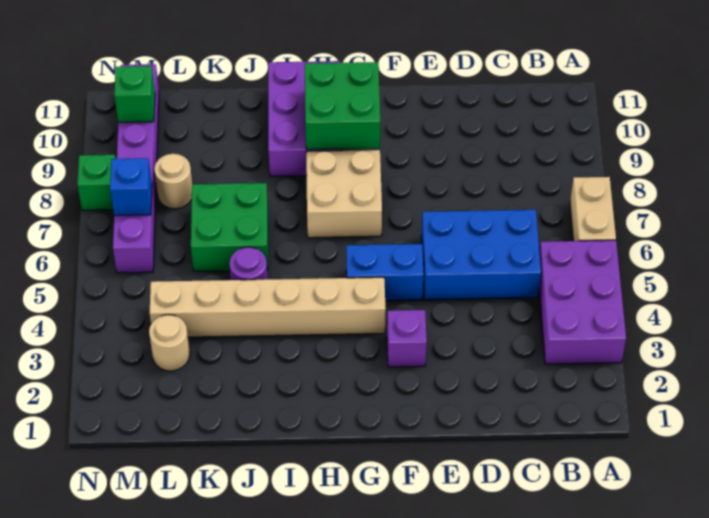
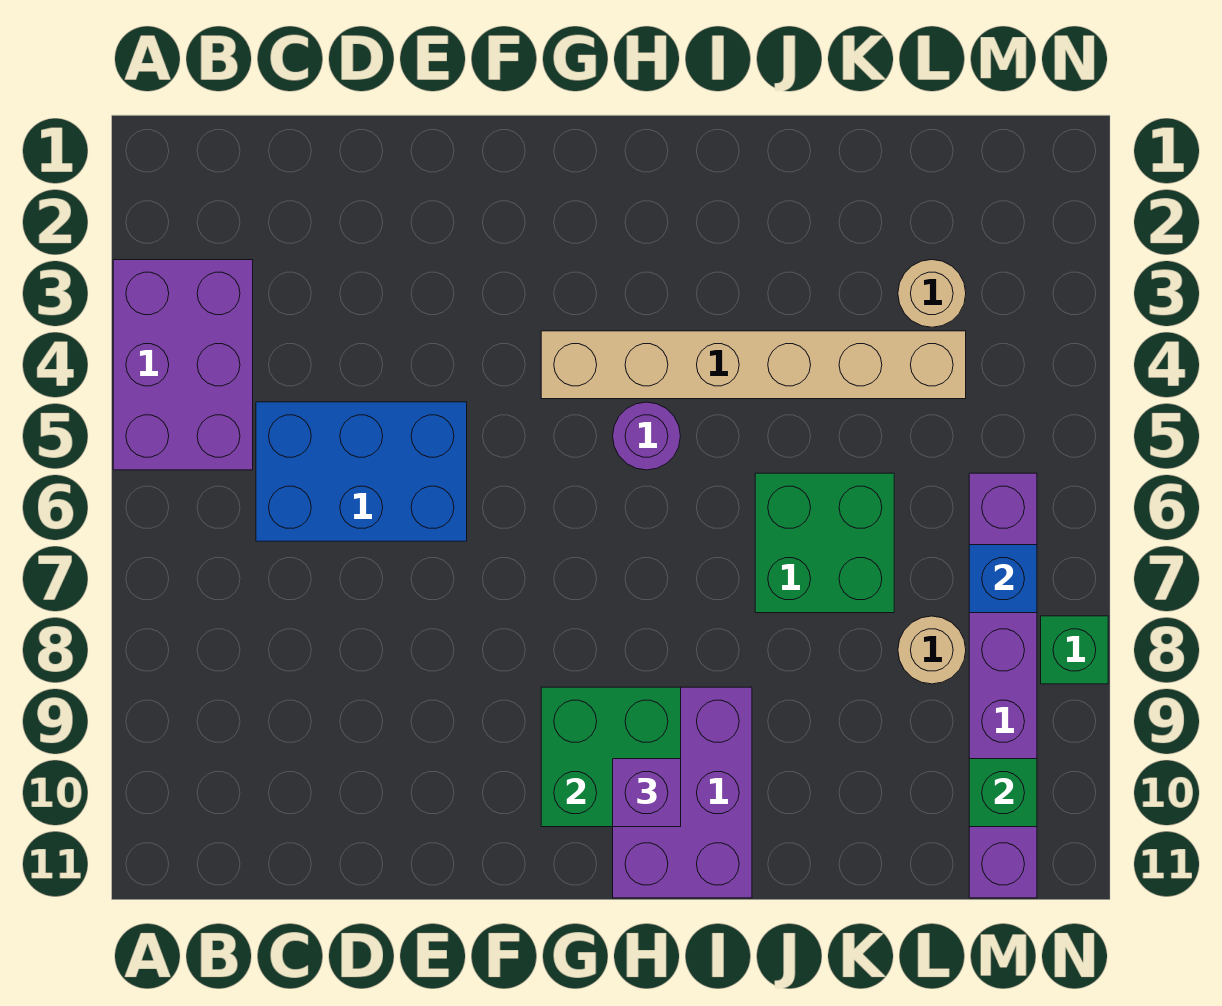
tan 1x2 brick [570,177,616,241] -> none
purple 1x1 brick [387,310,427,367] -> purple 1x1 brick moved to [613,759,681,827]
blue 1x2 brick [346,244,424,300] -> none
tan 2x2 brick [306,150,382,238] -> none
purple 1x1 round brick [229,247,268,280] -> purple 1x1 round brick moved to [613,402,680,470]

